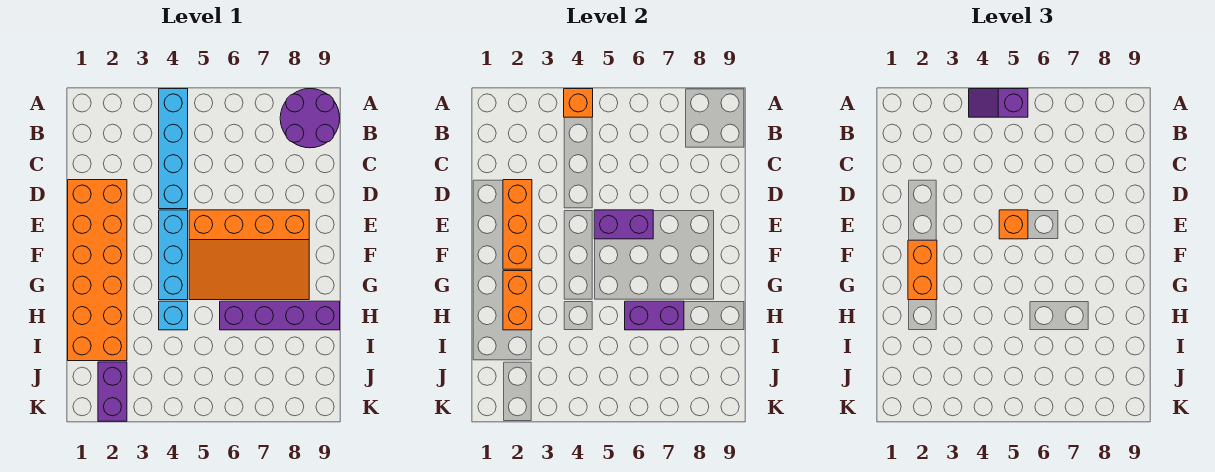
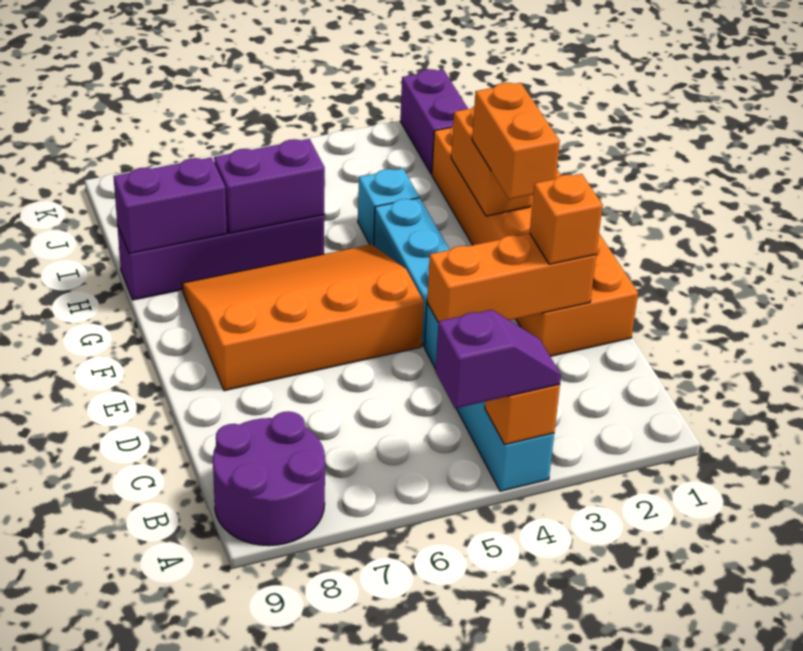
orange 1x3 brick [503,180,532,269] -> orange 1x3 brick turned to [427,233,596,322]
purple 1x2 brick [594,210,653,239] -> purple 1x2 brick moved to [114,157,227,254]
orange 1x1 brick [999,210,1028,239] -> orange 1x1 brick moved to [530,174,603,264]

